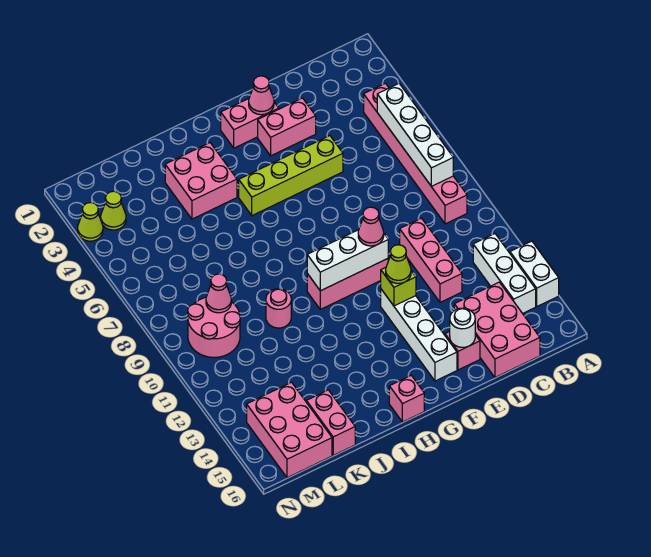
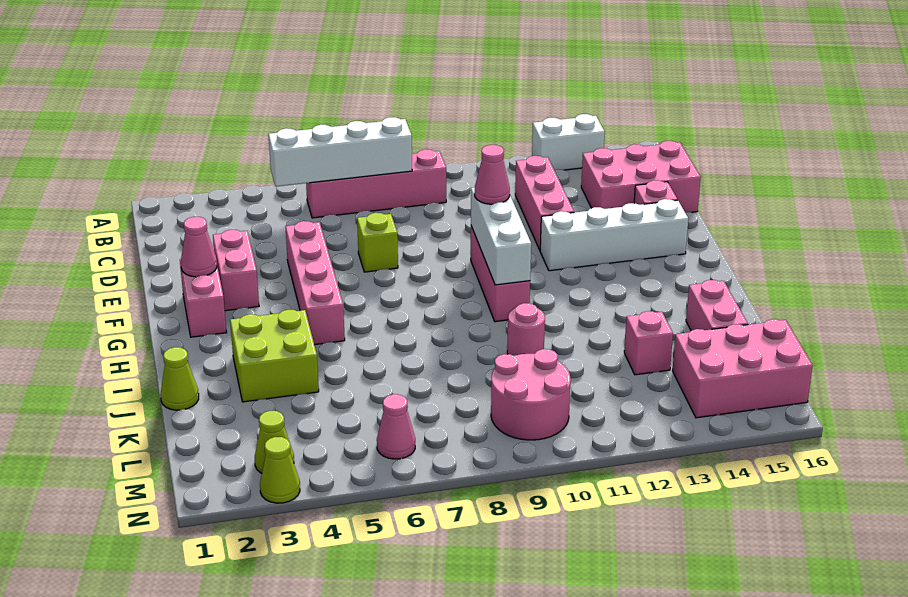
pink 1x6 brick [364,83,467,224] -> pink 1x4 brick [306,149,446,218]
white 1x3 brick [473,234,536,314] -> none
pink 1x3 brick [400,218,462,302] -> pink 1x3 brick turned to [515,156,574,250]
lime 1x4 brick [239,136,343,216] -> pink 1x4 brick [285,221,345,345]
white 1x1 round brick [450,308,475,347] -> none
lime 1x1 brick [381,267,416,306] -> lime 1x1 brick moved to [357,213,398,272]
lime 1x1 cone [386,245,411,283] -> lime 1x1 cone moved to [160,347,199,410]
pink 1x1 brick [389,375,424,422] -> pink 1x1 brick moved to [624,311,673,375]
pink 2x2 brick [165,143,237,219] -> lime 2x2 brick [230,310,319,402]
pink 1x2 brick [306,390,355,455] -> pink 1x2 brick turned to [686,280,748,331]
pink 1x1 cone [206,274,231,313] -> pink 1x1 cone moved to [377,394,415,459]

